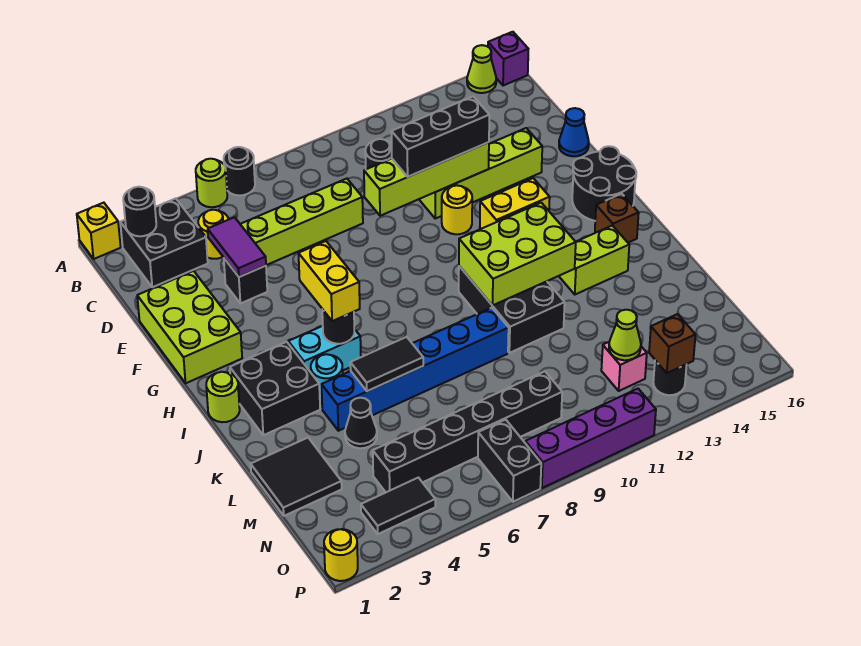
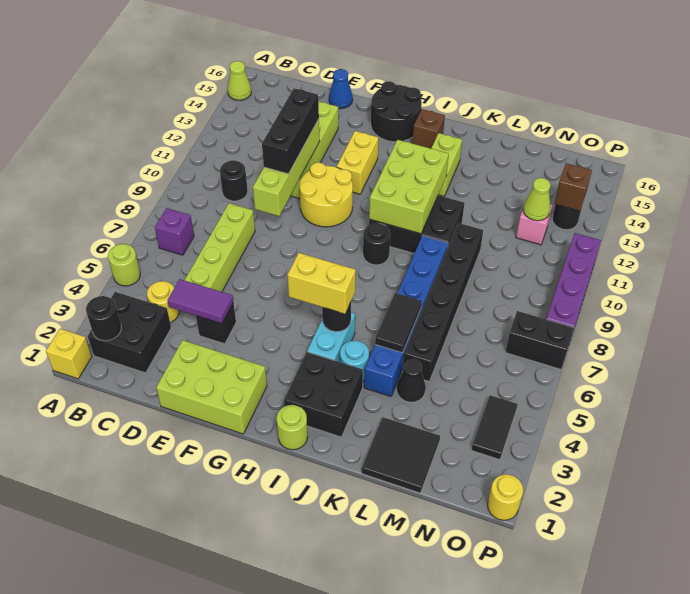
black 1x1 round brick [224,147,255,196] -> black 1x1 round brick moved to [363,223,390,265]
purple 1x1 brick [488,32,528,86] -> purple 1x1 brick moved to [155,208,194,255]
yellow 1x1 round brick [442,185,472,234] -> yellow 2x2 round brick [299,163,353,227]
black 1x6 brick [373,371,562,492] -> black 1x6 brick moved to [403,223,483,381]

